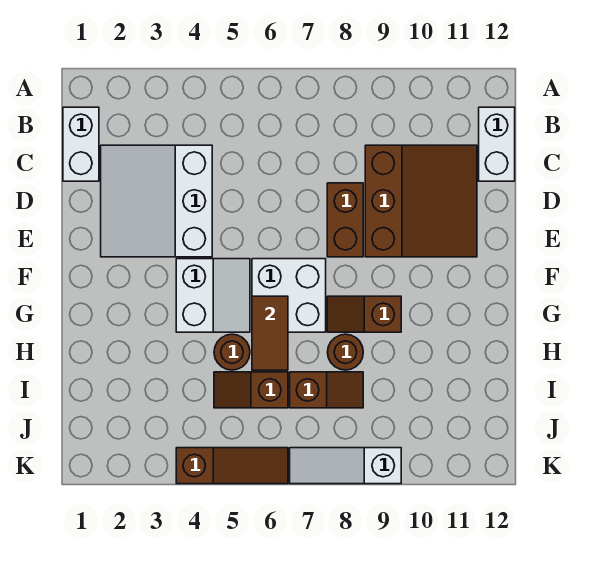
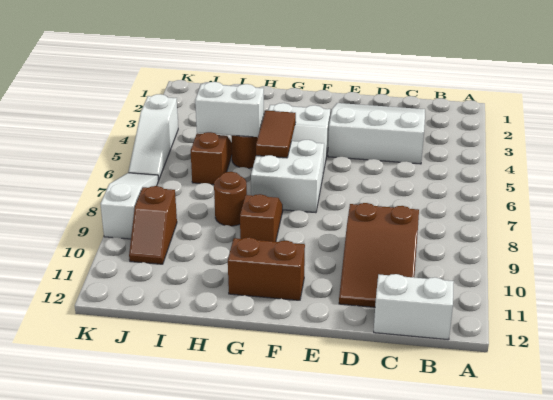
white 1x2 brick [63,107,99,181] -> white 1x2 brick moved to [195,82,264,137]
brown 3x3 slope [365,145,477,257] -> brown 2x3 slope [339,203,419,307]
brown 1x2 brick [327,183,363,257] -> brown 1x2 brick moved to [228,237,305,300]
brown 1x2 tile [252,296,288,370] -> brown 1x2 tile turned to [256,111,296,158]
brown 1x2 slope [290,372,363,408] -> brown 1x2 slope moved to [129,186,177,264]
brown 1x3 slope [176,448,288,484] -> white 1x3 slope [128,94,178,180]

